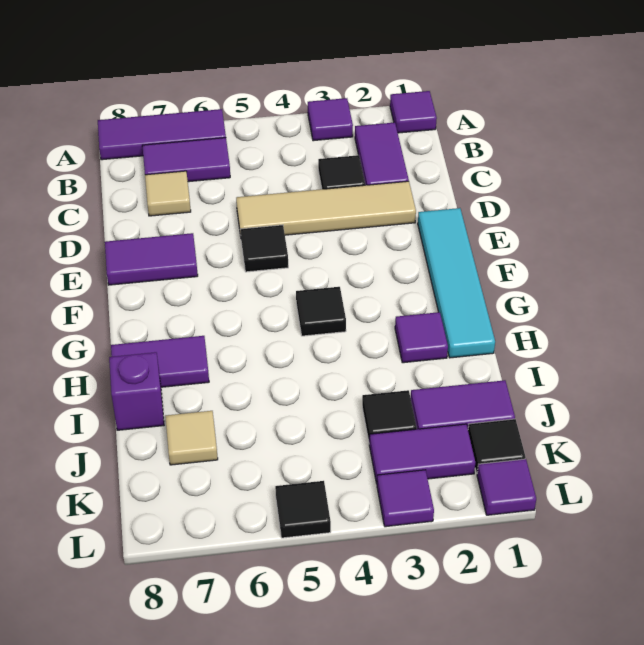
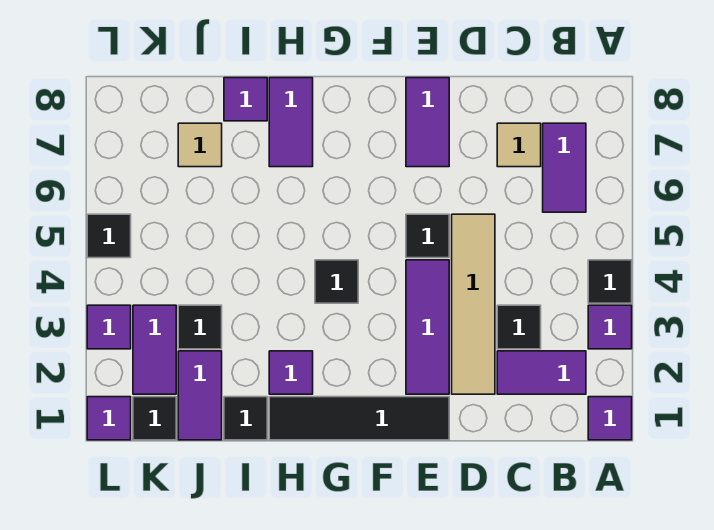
none -> black 1x1 tile [588,260,632,303]
purple 1x3 tile [98,109,226,160] -> purple 1x3 tile moved to [406,260,449,394]
cyan 1x4 tile [418,208,495,358] -> black 1x4 tile [269,397,449,440]
none -> black 1x1 tile [224,397,267,440]
purple 1x1 brick [109,352,164,430] -> purple 1x1 tile [224,78,267,121]

